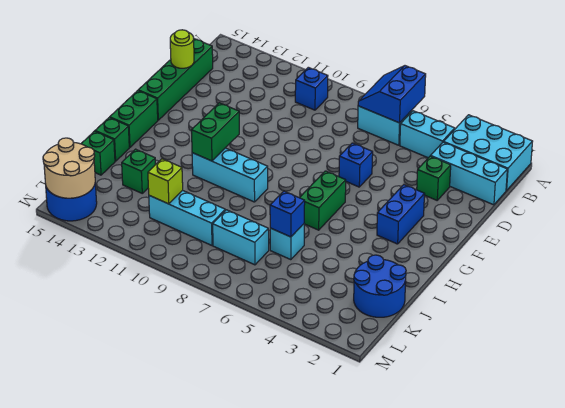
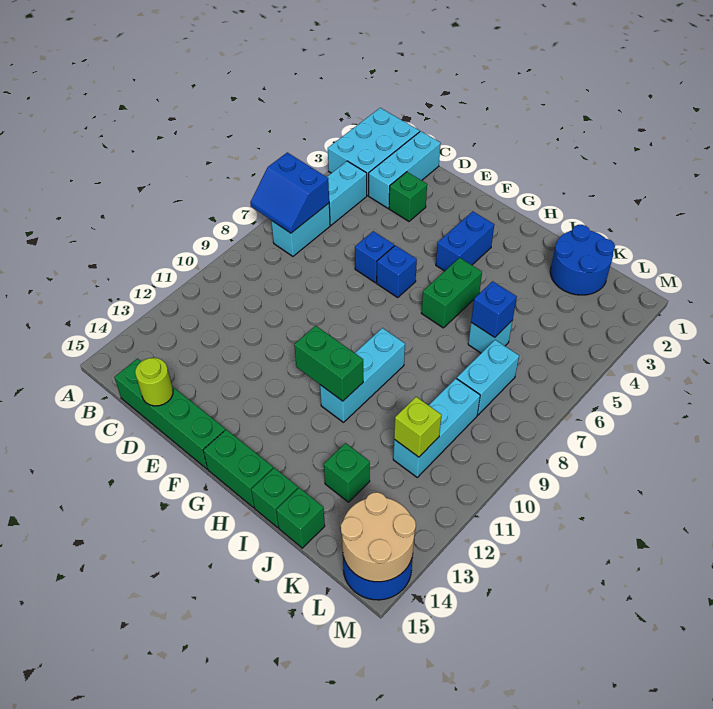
blue 1x1 brick [295,67,328,110] -> blue 1x1 brick moved to [377,245,417,297]
blue 1x2 brick [377,185,425,244] -> blue 1x2 brick turned to [436,211,494,271]
green 1x2 brick [300,171,346,230] -> green 1x2 brick turned to [422,258,482,328]

